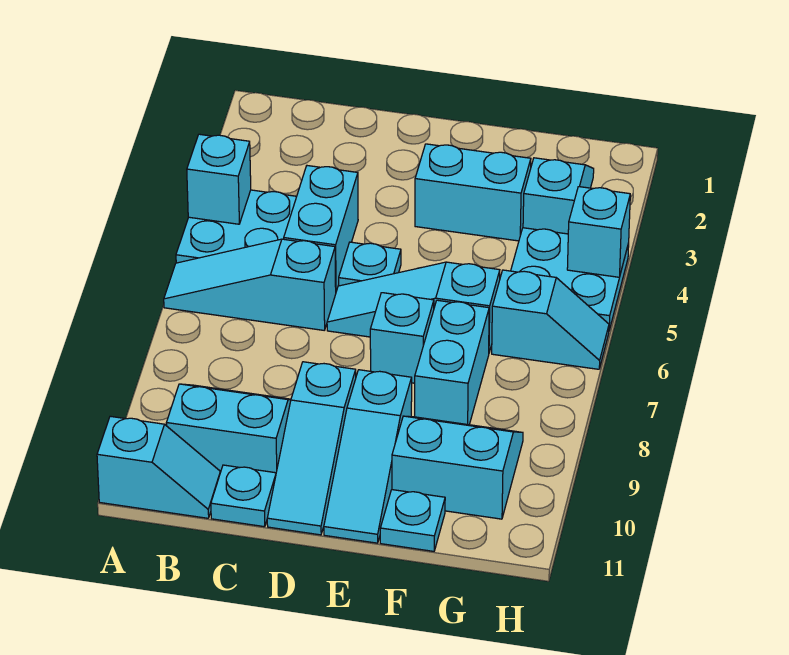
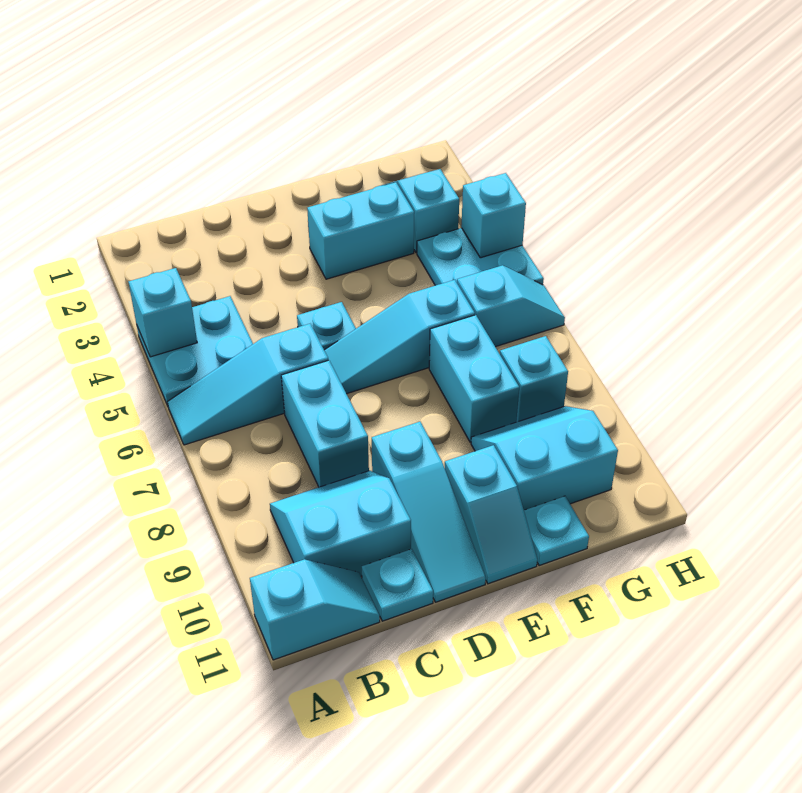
cyan 1x2 brick [284,166,358,291] -> cyan 1x2 brick moved to [281,360,369,487]
cyan 1x1 brick [370,293,434,383] -> cyan 1x1 brick moved to [500,336,568,422]
cyan 1x3 slope [324,370,412,543] -> cyan 1x2 slope [445,445,537,584]

